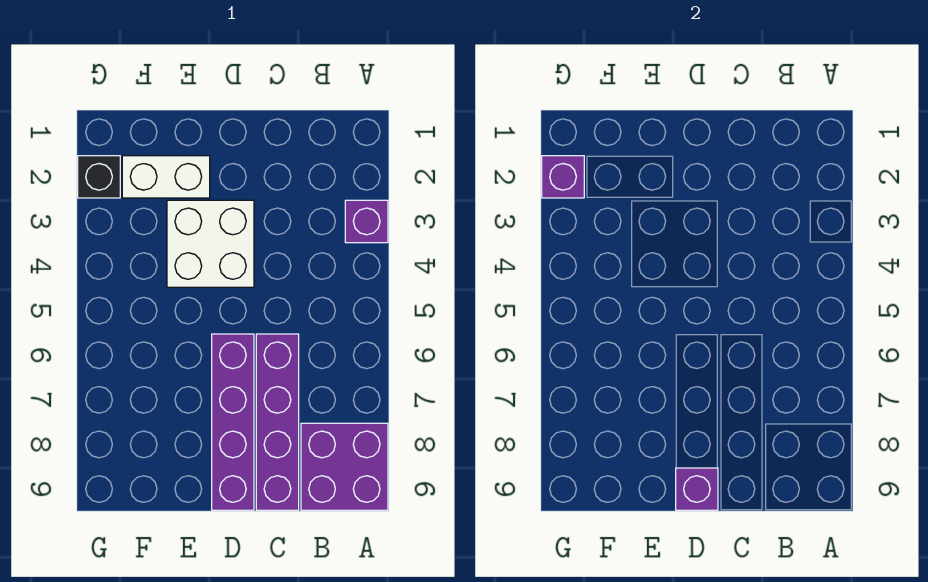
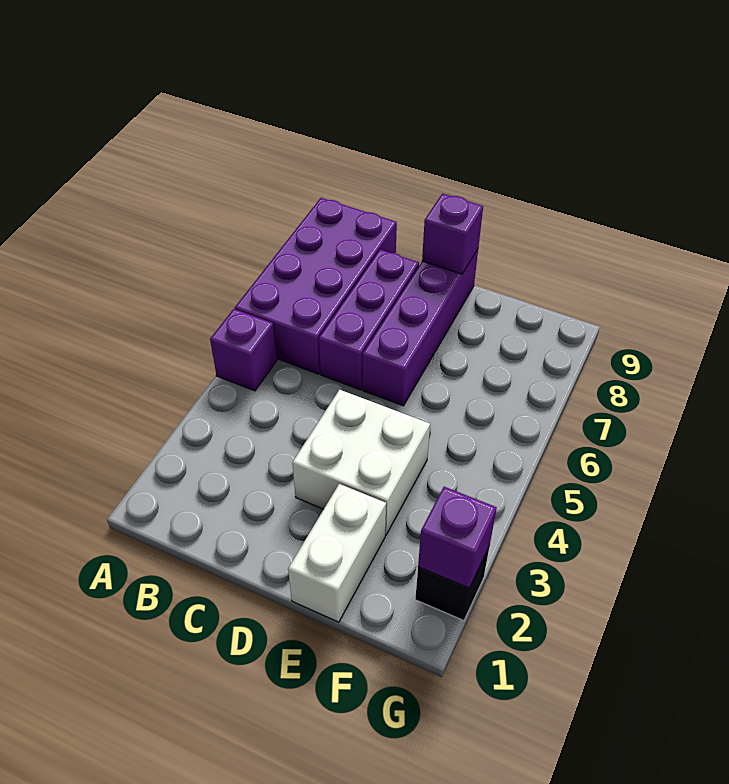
purple 1x1 brick [345,200,388,243] -> purple 1x1 brick moved to [210,309,277,391]
purple 2x2 brick [301,423,388,510] -> purple 2x4 brick [235,198,397,374]
purple 1x4 brick [256,334,299,510] -> purple 1x3 brick [319,250,419,390]
white 1x2 brick [122,156,210,198] -> white 1x2 brick turned to [288,484,386,622]

